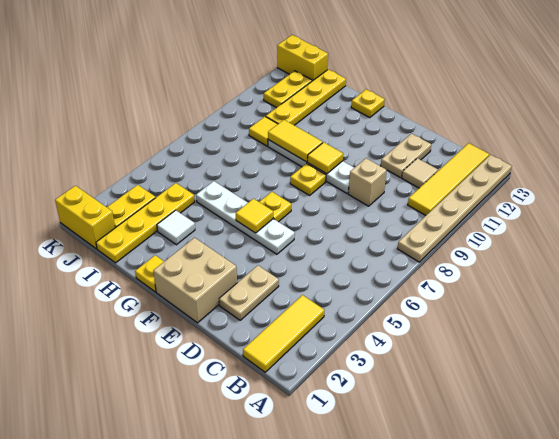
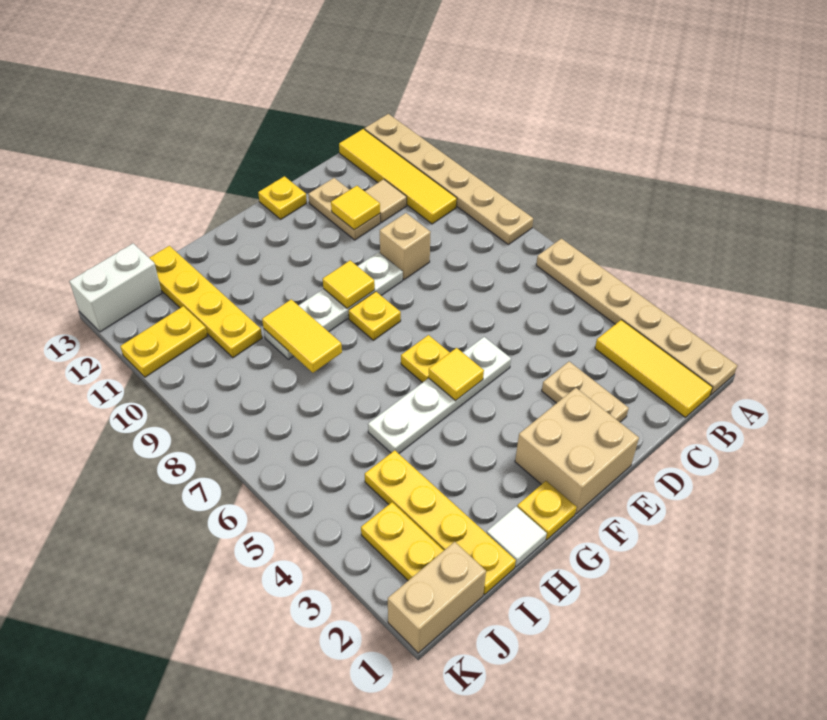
none -> tan 1x6 plate [536,239,737,395]
yellow 1x2 tile [268,120,323,162] -> yellow 1x2 tile turned to [262,299,342,373]
yellow 1x1 plate [351,89,385,118] -> yellow 1x1 plate moved to [258,176,307,219]
white 1x1 tile [157,210,195,245] -> white 1x1 tile moved to [487,506,547,567]
yellow 1x1 tile [249,117,278,146] -> yellow 1x1 tile moved to [331,186,380,230]
yellow 1x2 brick [55,186,115,249] -> tan 1x2 brick [388,542,486,653]
yellow 1x2 plate [264,71,312,108] -> yellow 1x2 plate turned to [120,306,207,377]
yellow 1x2 brick [277,35,328,81] -> white 1x2 brick [69,244,162,332]

